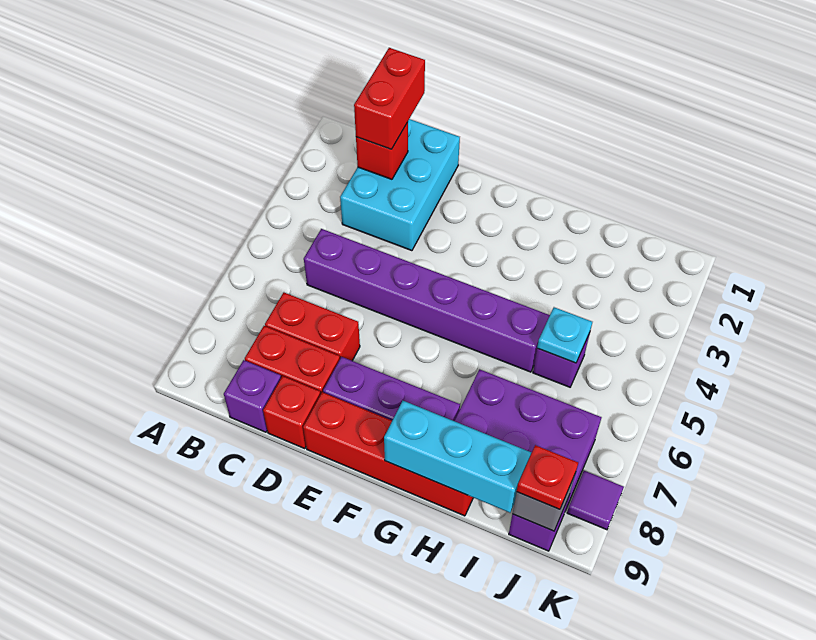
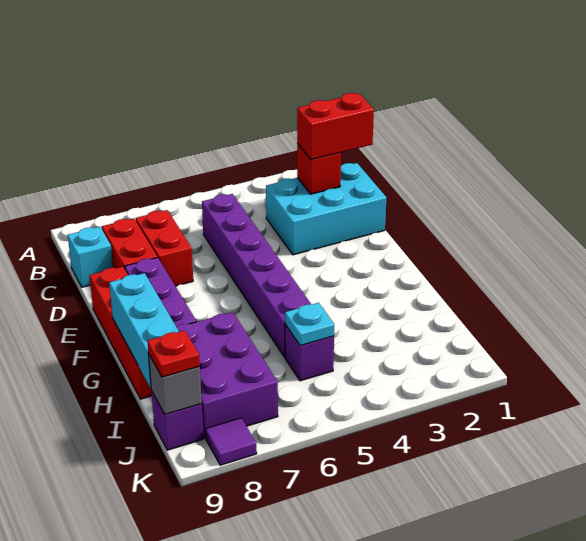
purple 1x1 brick [224,360,281,432] -> cyan 1x1 brick [68,227,113,287]
red 1x1 brick [263,376,321,448] -> none

